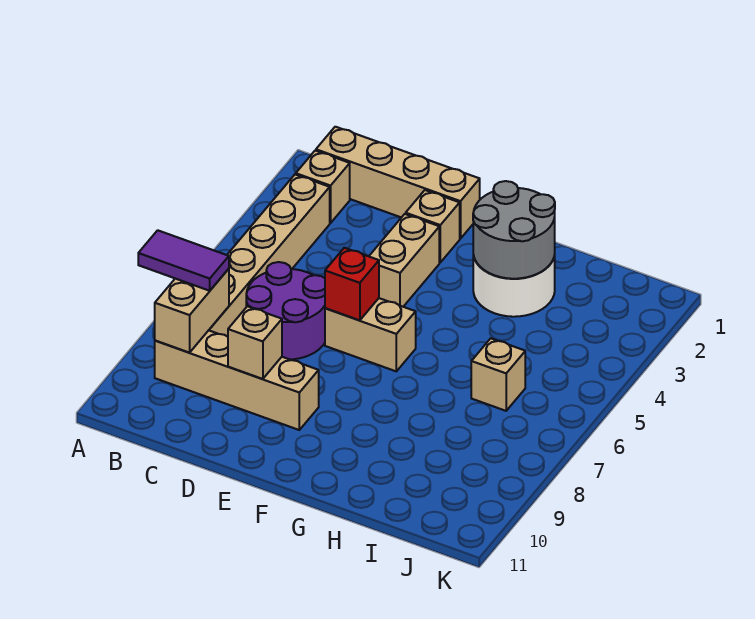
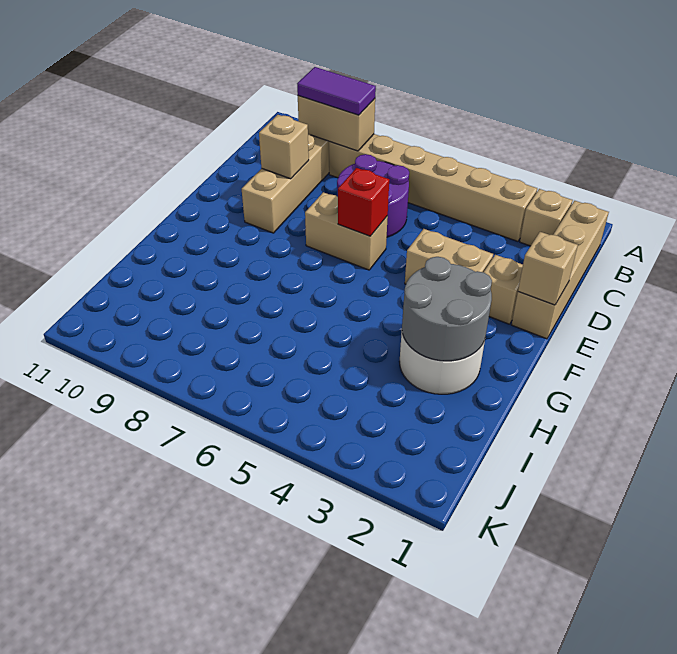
purple 1x2 tile [138,230,229,291] -> purple 1x2 tile turned to [297,67,376,115]
tan 1x2 brick [325,298,416,371] -> tan 1x2 brick turned to [305,192,388,270]
tan 1x1 brick [471,338,525,411] -> tan 1x1 brick moved to [518,232,578,305]

